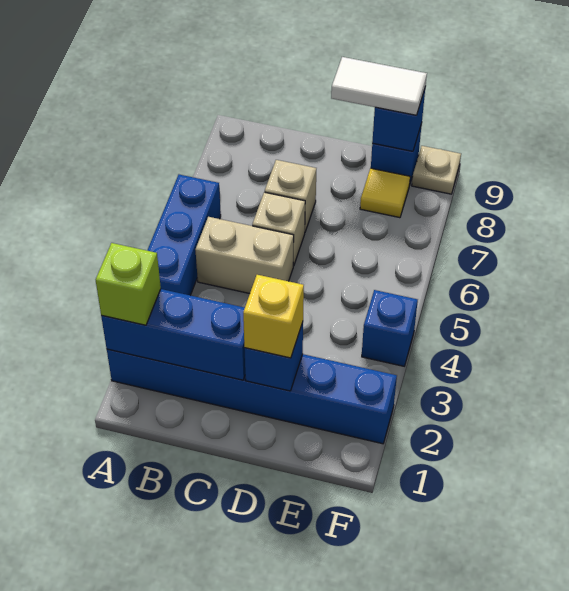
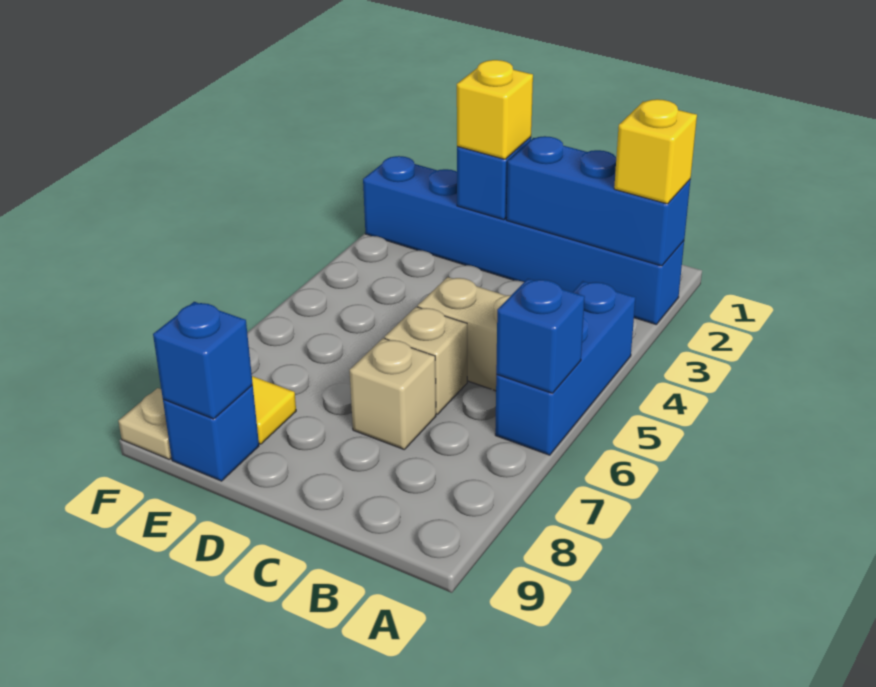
lime 1x1 brick [96,243,161,325] -> yellow 1x1 brick [614,99,697,204]
white 1x2 tile [331,57,427,115] -> none
blue 1x1 brick [362,290,418,366] -> blue 1x1 brick moved to [496,279,585,393]

